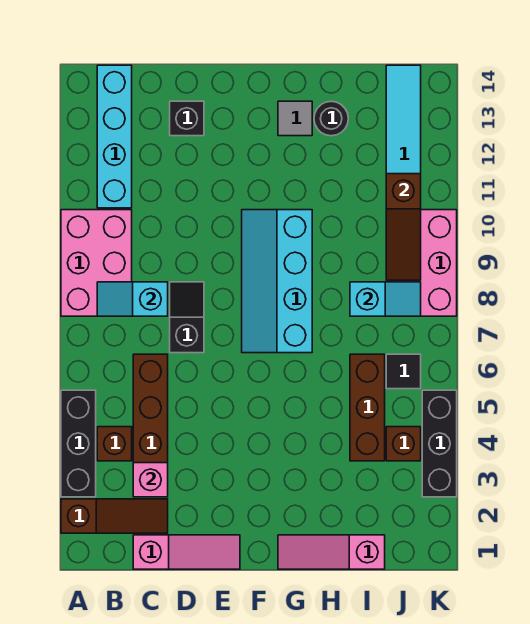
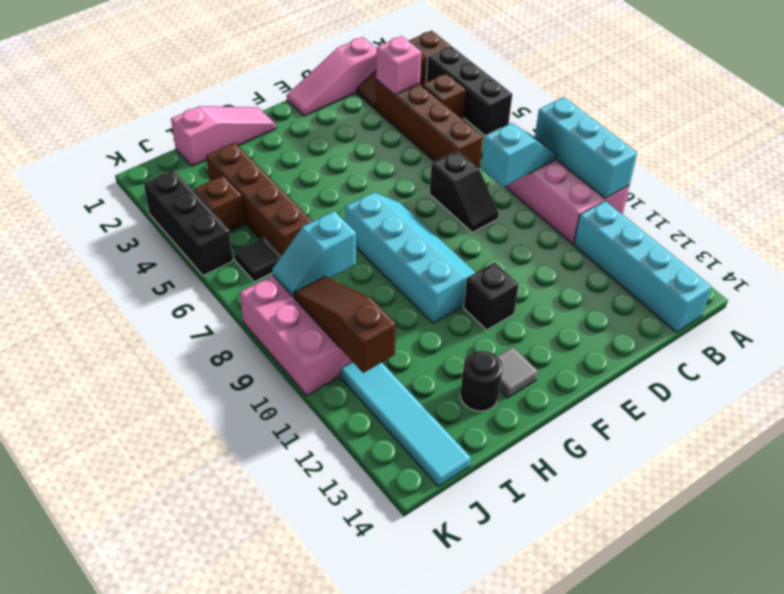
none -> cyan 1x3 brick [535,97,637,198]
black 1x1 brick [170,101,204,136] -> black 1x1 brick moved to [464,262,519,330]
brown 1x3 brick [350,354,385,461] -> brown 1x4 brick [206,143,313,256]

